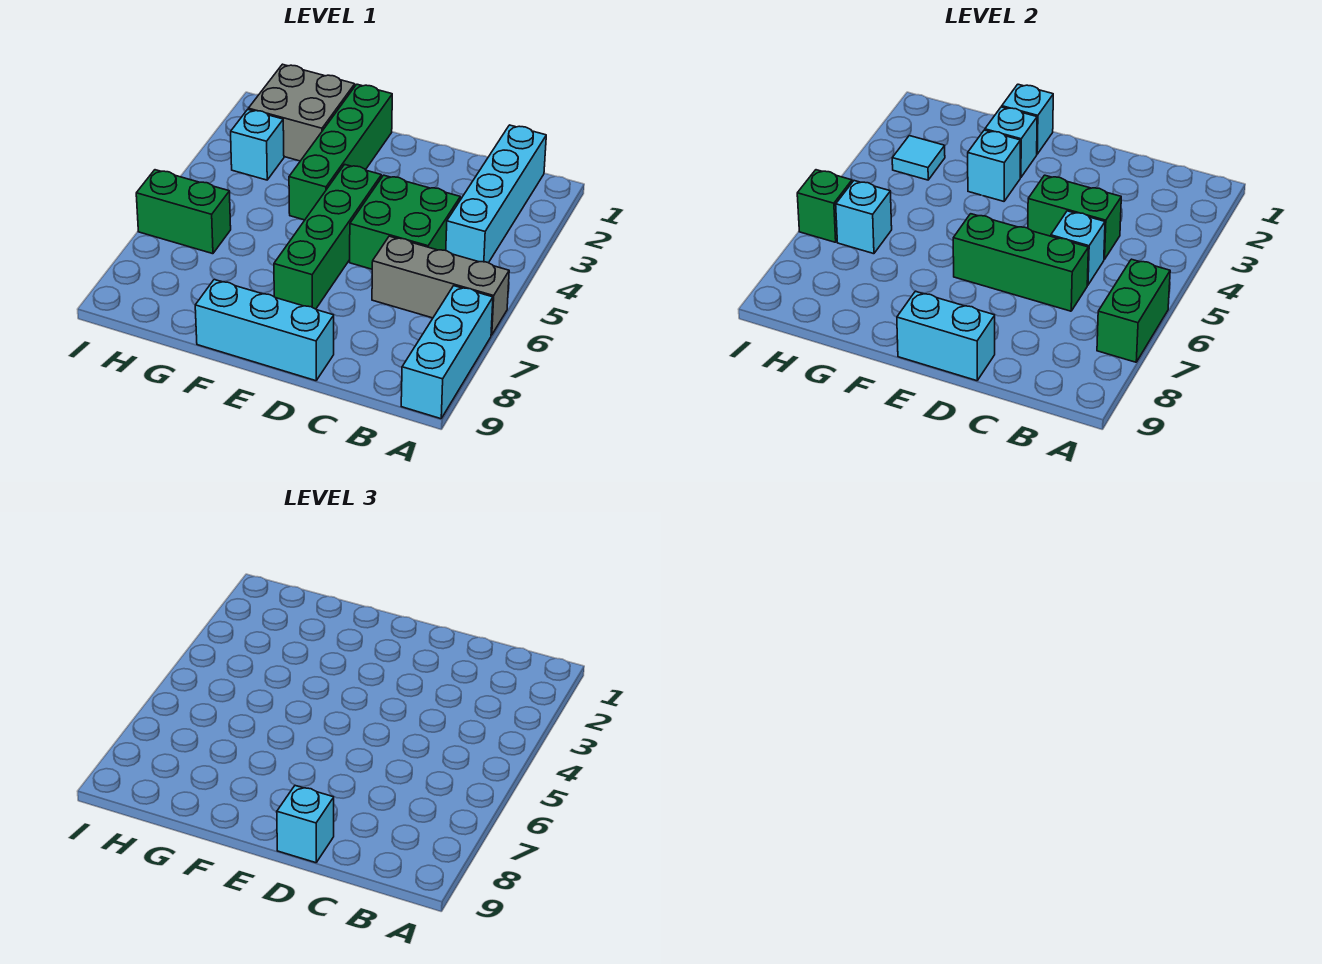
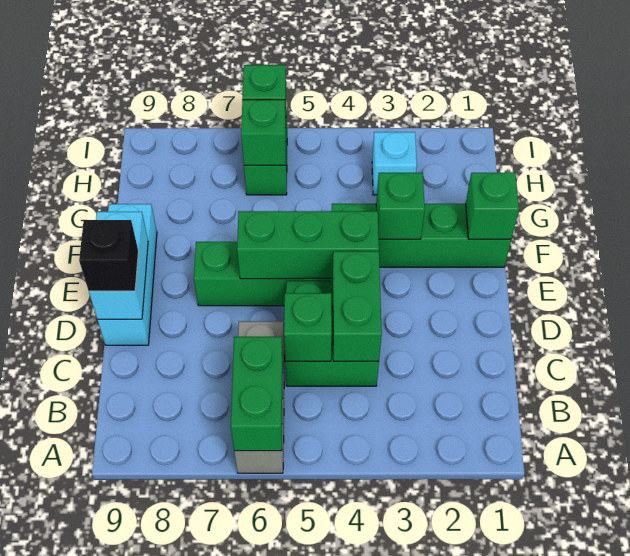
green 1x2 brick [1097,259,1170,362] -> green 1x2 brick turned to [231,337,283,451]
cyan 1x3 brick [401,286,493,419] -> none
cyan 1x4 brick [446,125,546,263] -> none
cyan 1x1 brick [1051,211,1105,285] -> green 1x1 brick [284,293,332,361]
green 1x3 brick [953,214,1088,311] -> green 1x3 brick turned to [237,211,379,279]
cyan 1x1 brick [277,786,334,863] -> black 1x1 brick [79,220,138,291]
cyan 1x1 brick [1002,84,1053,154] -> green 1x1 brick [466,172,519,239]
cyan 1x1 brick [985,107,1037,178] -> none
cyan 1x1 brick [968,130,1021,201] -> green 1x1 brick [376,173,425,239]
grey 2x2 brick [248,64,355,161] -> none
cyan 1x1 tile [892,136,945,180] -> none
cyan 1x1 brick [836,181,892,254] -> green 1x1 brick [241,100,286,165]

